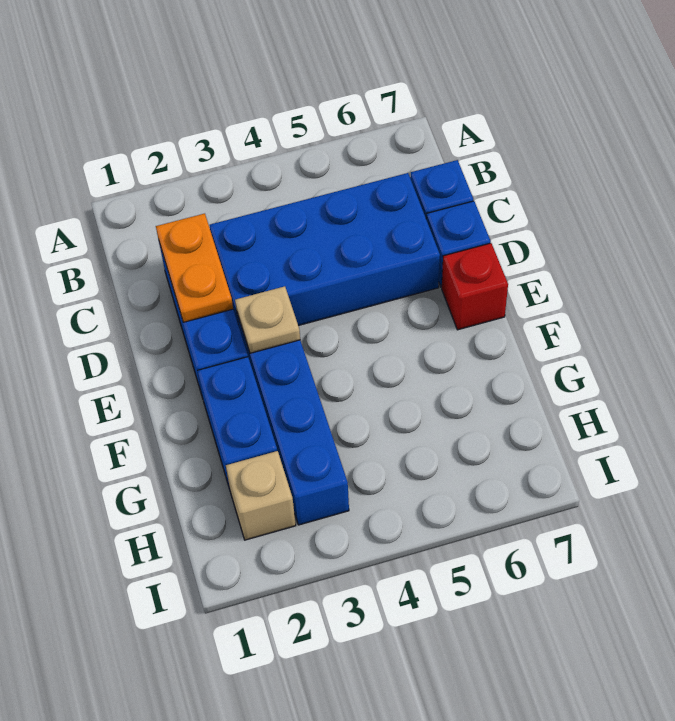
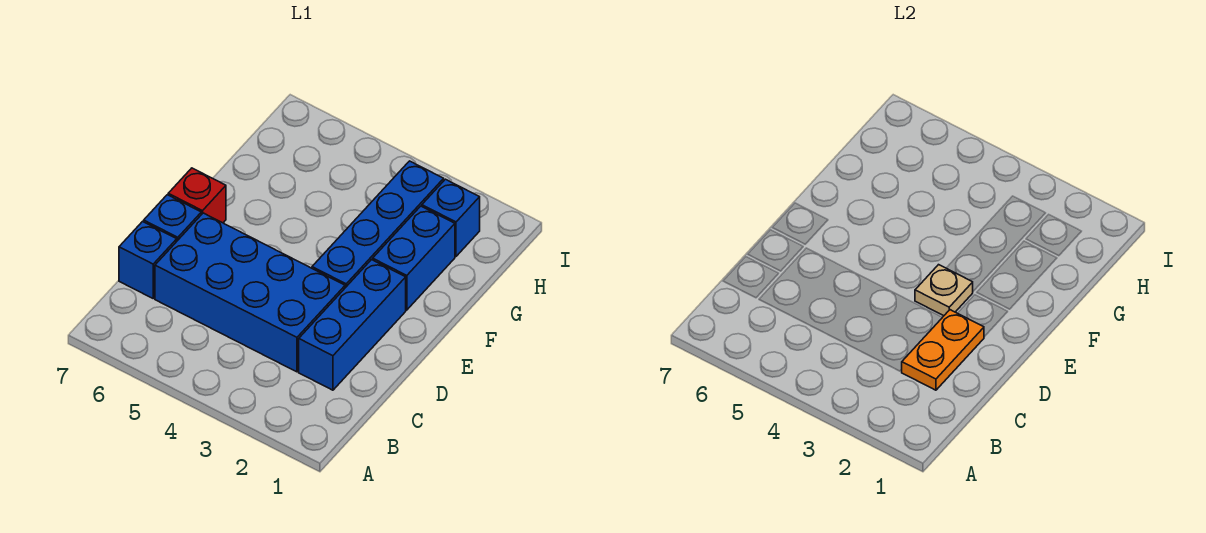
tan 1x1 brick [226,451,296,540] -> blue 1x1 brick [422,179,480,256]

